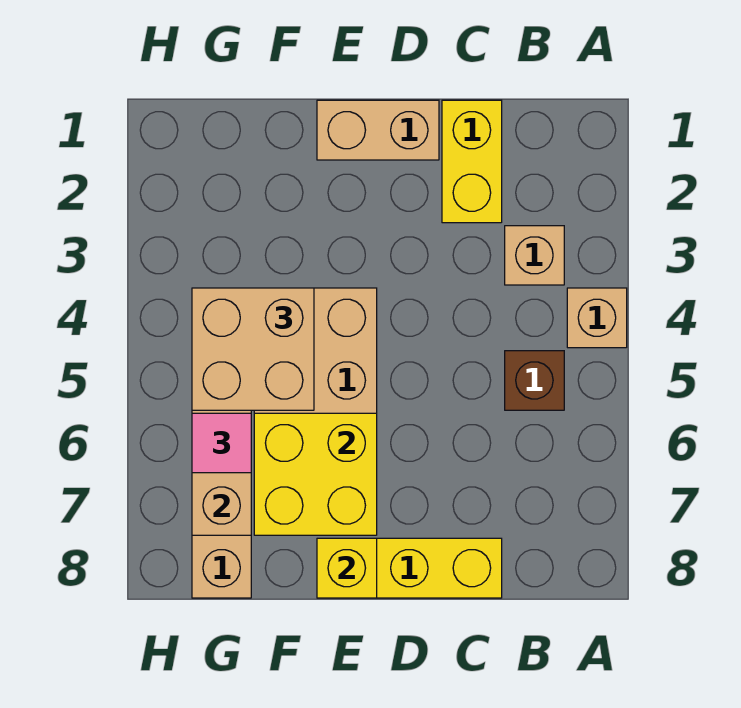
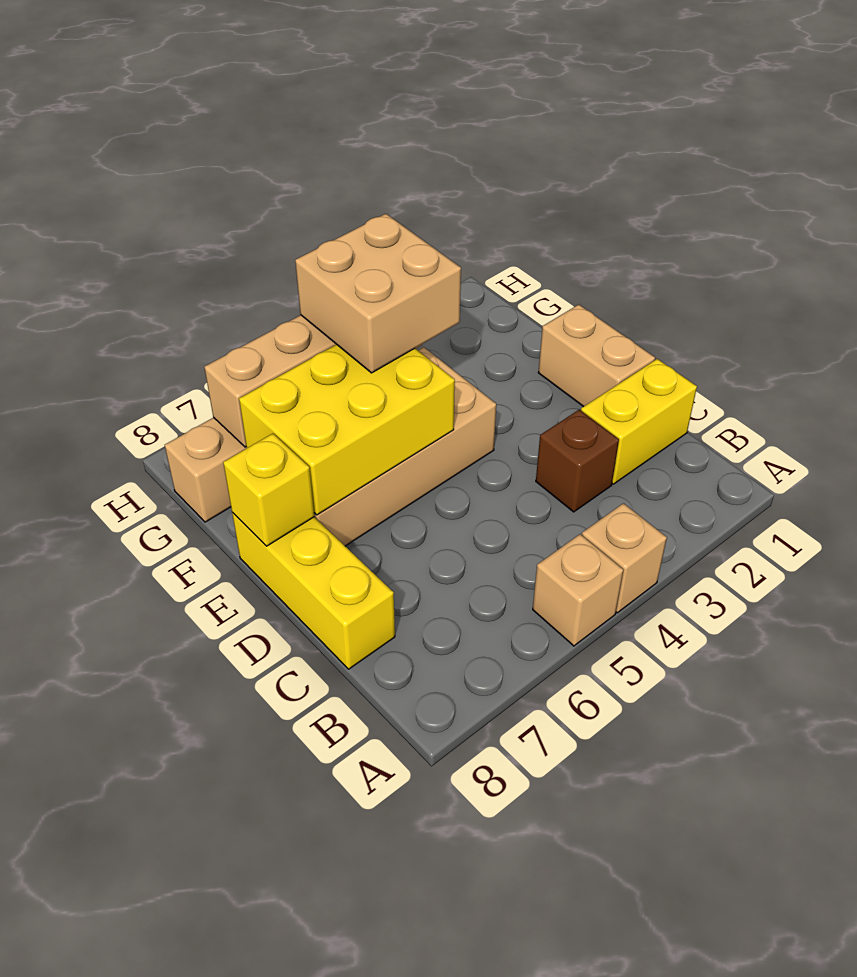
tan 1x1 brick [505,226,564,285] -> tan 1x1 brick moved to [533,534,624,646]
brown 1x1 brick [505,351,564,410] -> brown 1x1 brick moved to [536,410,619,512]
yellow 2x2 brick [254,413,377,535] -> yellow 2x3 brick [239,344,455,515]
pink 1x1 tile [192,413,251,473] -> none

